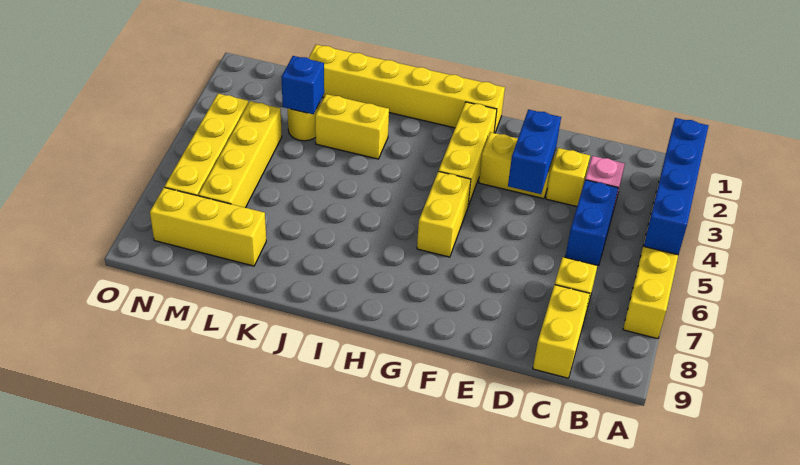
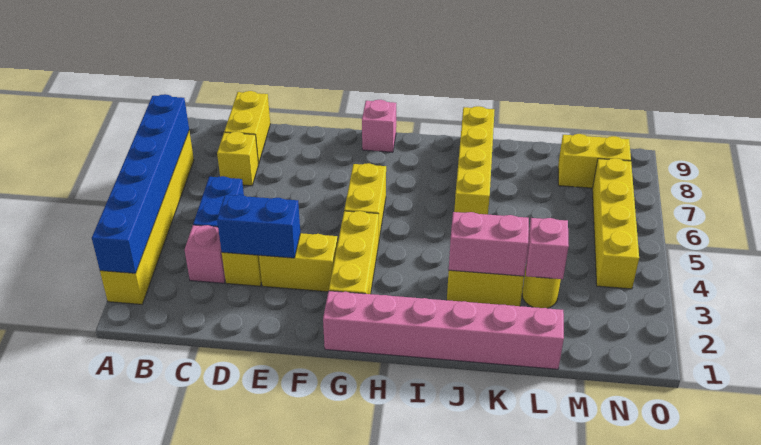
blue 1x4 brick [644,118,708,255] -> blue 1x6 brick [92,94,189,273]
blue 1x2 brick [508,109,561,194] -> blue 1x2 brick turned to [217,195,300,258]
yellow 1x6 brick [309,45,505,133] -> pink 1x6 brick [323,291,564,369]
none -> pink 1x1 brick [362,100,396,152]
none -> pink 1x2 brick [449,212,529,276]
blue 1x1 brick [281,56,324,114] -> pink 1x1 brick [526,218,569,279]
yellow 1x3 brick [150,187,266,266] -> yellow 1x2 brick [558,134,631,188]
yellow 1x4 brick [198,101,282,208] -> yellow 1x4 brick moved to [454,106,495,215]

